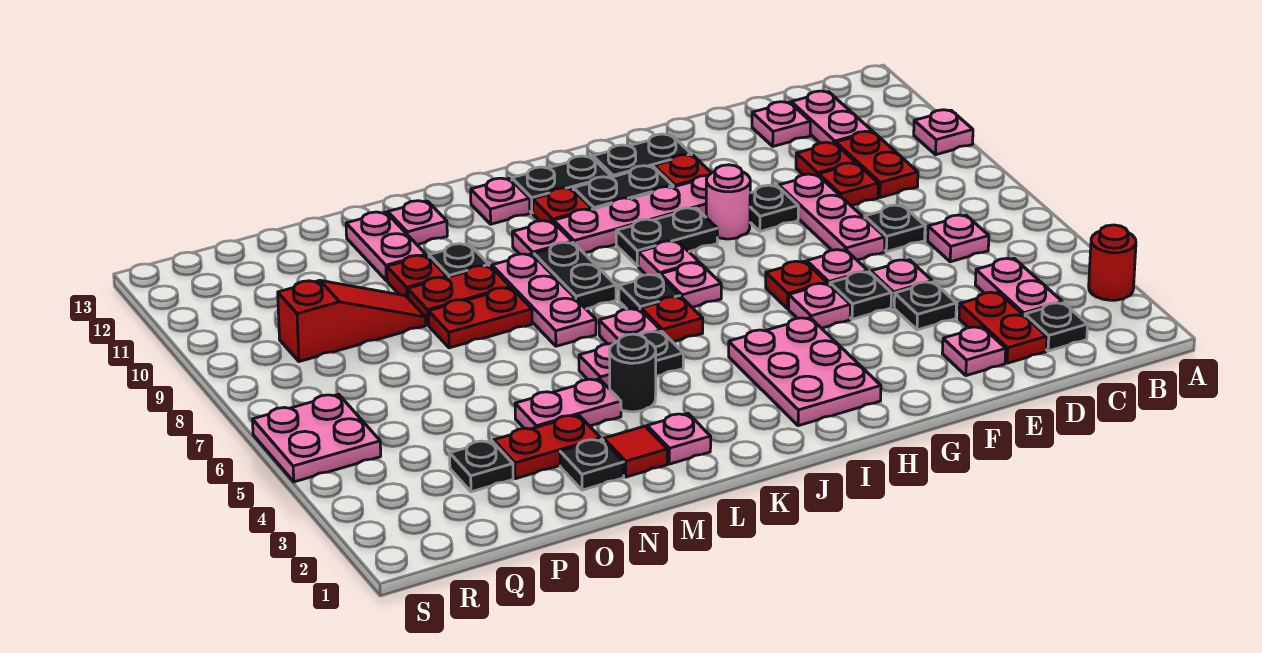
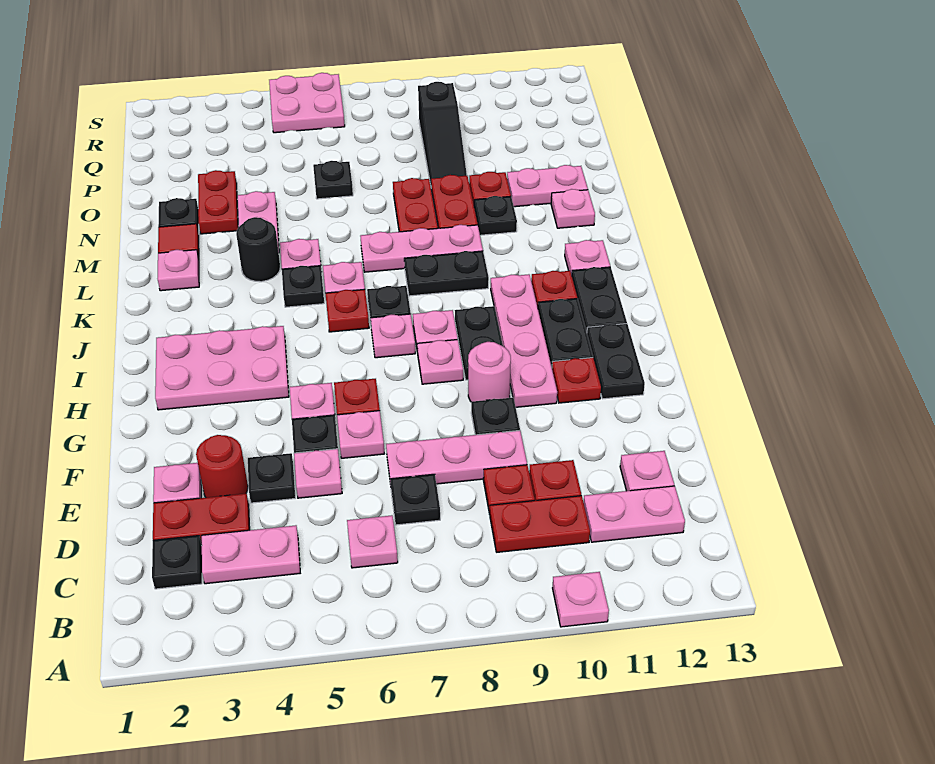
red 1x1 round brick [1089,225,1136,300] -> red 1x1 round brick moved to [196,435,248,498]
pink 1x1 plate [512,221,572,256] -> pink 1x1 plate moved to [417,340,463,384]
red 1x3 slope [278,280,426,362] -> black 1x3 slope [418,82,467,185]
black 1x1 plate [450,441,513,492] -> black 1x1 plate moved to [313,161,353,199]

